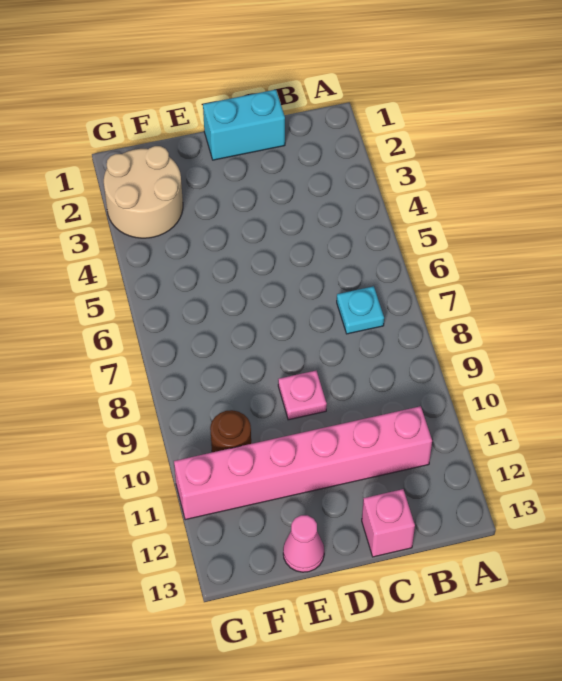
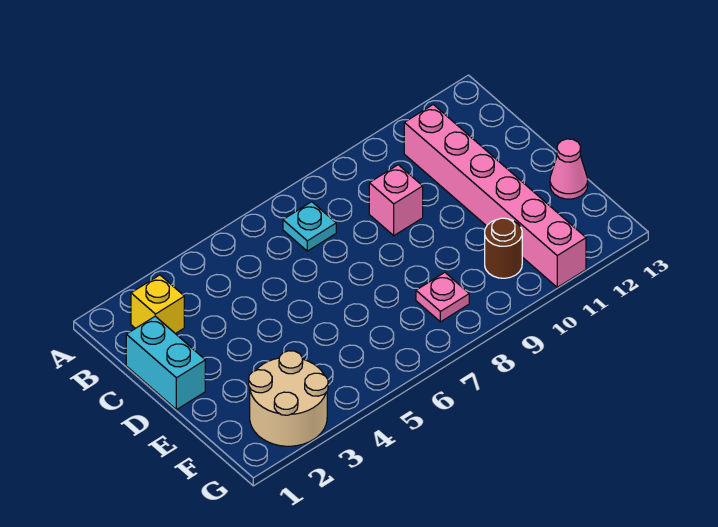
none -> yellow 1x1 brick [131,275,184,334]
pink 1x1 brick [362,489,415,557] -> pink 1x1 brick moved to [369,165,423,236]
pink 1x1 plate [278,371,327,420] -> pink 1x1 plate moved to [416,273,469,322]

